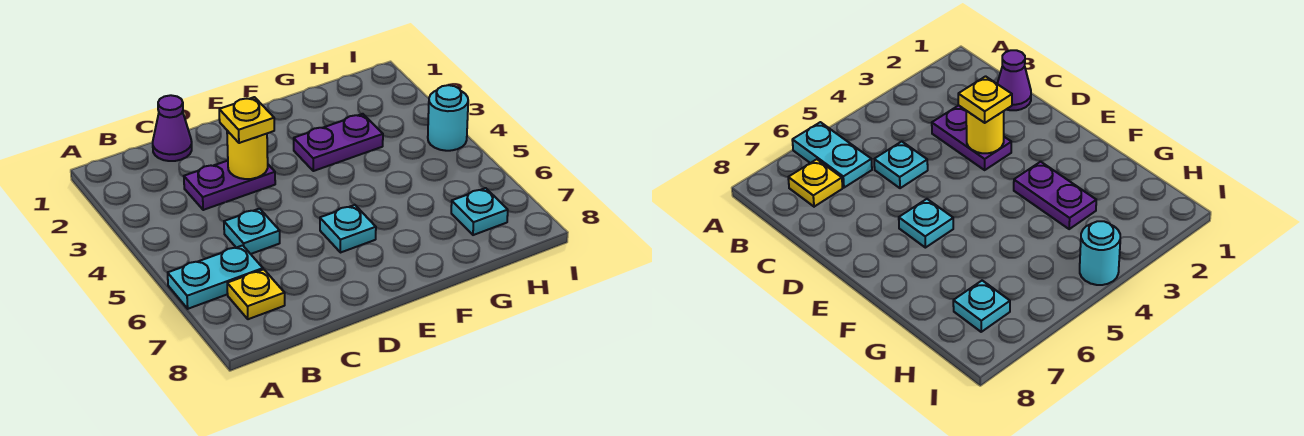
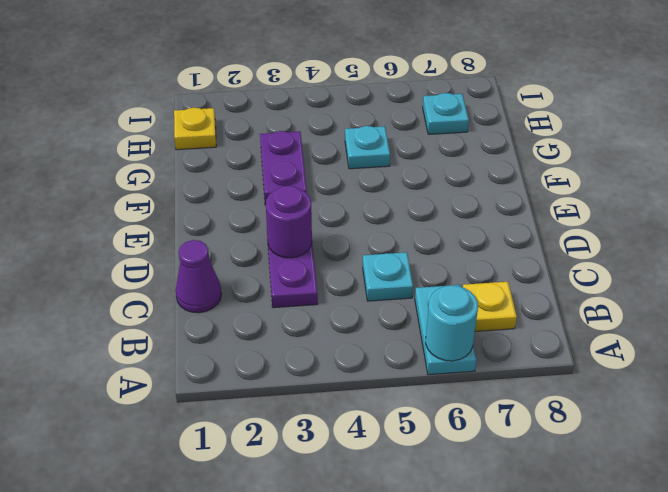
yellow 1x1 round brick [227,131,268,179] -> purple 1x1 round brick [266,186,312,258]
yellow 1x1 plate [219,97,274,143] -> yellow 1x1 plate moved to [174,108,216,150]
cyan 1x1 plate [320,205,376,253] -> cyan 1x1 plate moved to [345,126,390,169]
cyan 1x1 round brick [428,85,468,151] -> cyan 1x1 round brick moved to [426,285,478,361]

